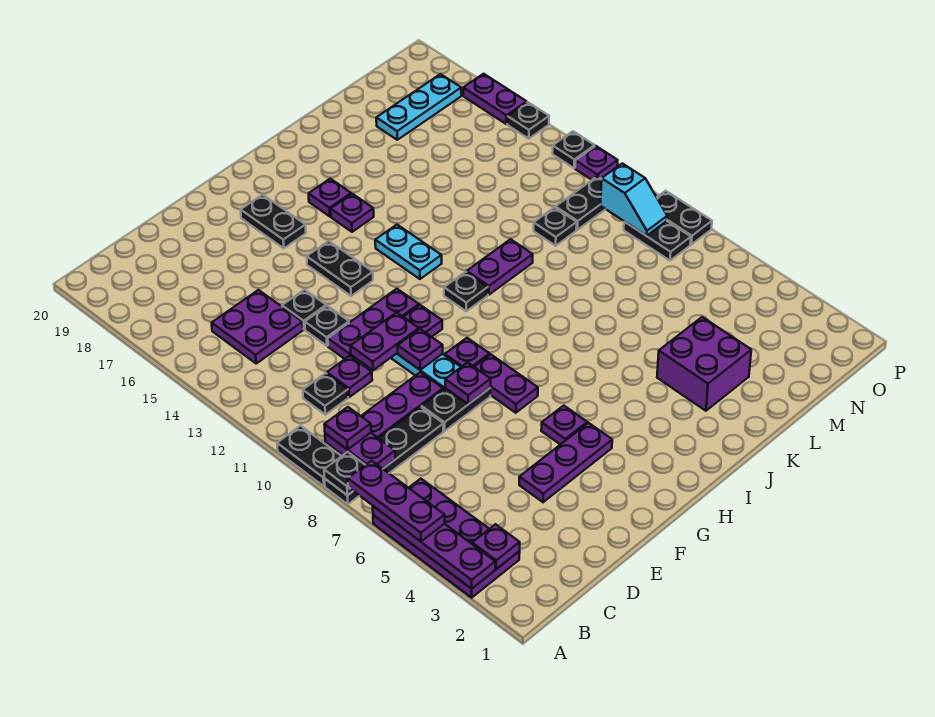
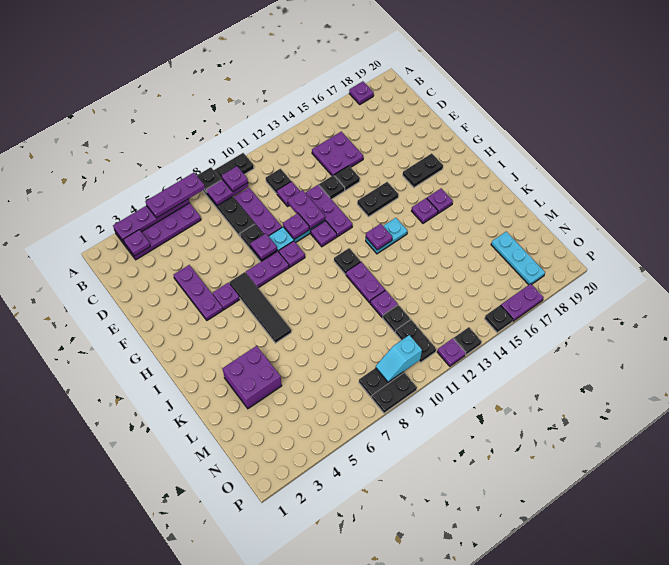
none -> purple 1x1 plate [349,81,374,104]
none -> black 1x4 tile [229,272,291,343]
none -> purple 1x1 plate [366,224,392,250]
none -> purple 1x1 plate [370,290,398,318]

